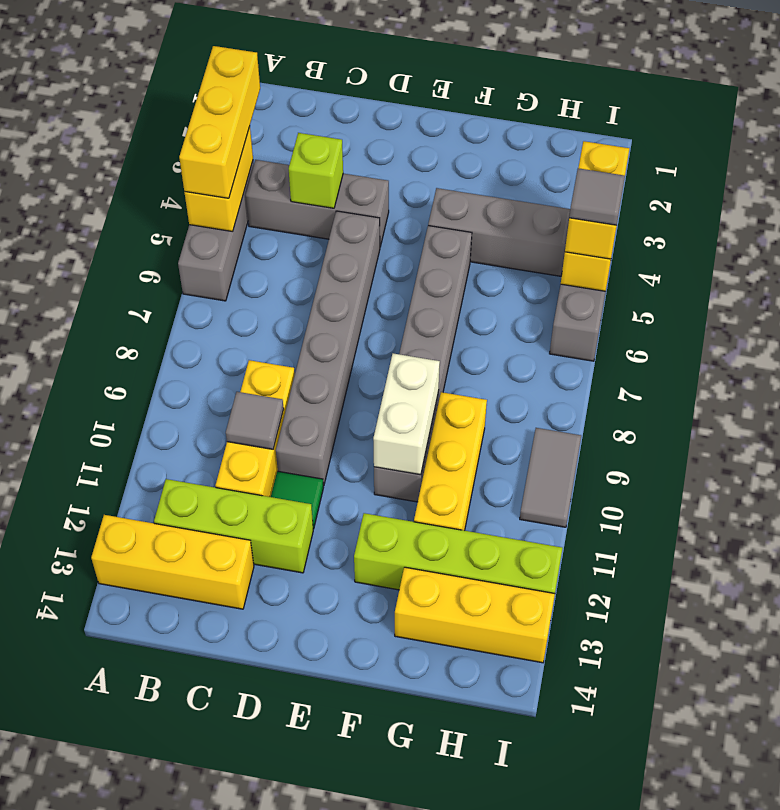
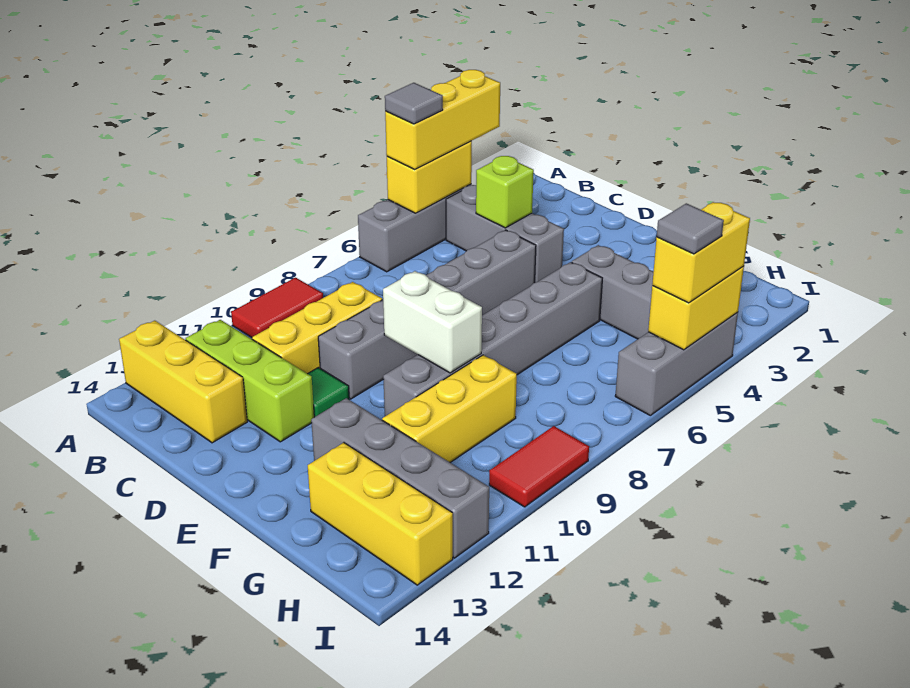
none -> red 1x2 tile [231,278,323,337]
grey 1x1 tile [226,392,284,449] -> grey 1x1 tile moved to [385,83,443,124]
white 1x2 brick [373,353,440,475] -> white 1x2 brick turned to [383,271,482,373]
lime 1x4 brick [354,513,563,593] -> grey 1x4 brick [311,398,489,558]
grey 1x2 tile [520,428,581,527] -> red 1x2 tile [489,426,589,507]

